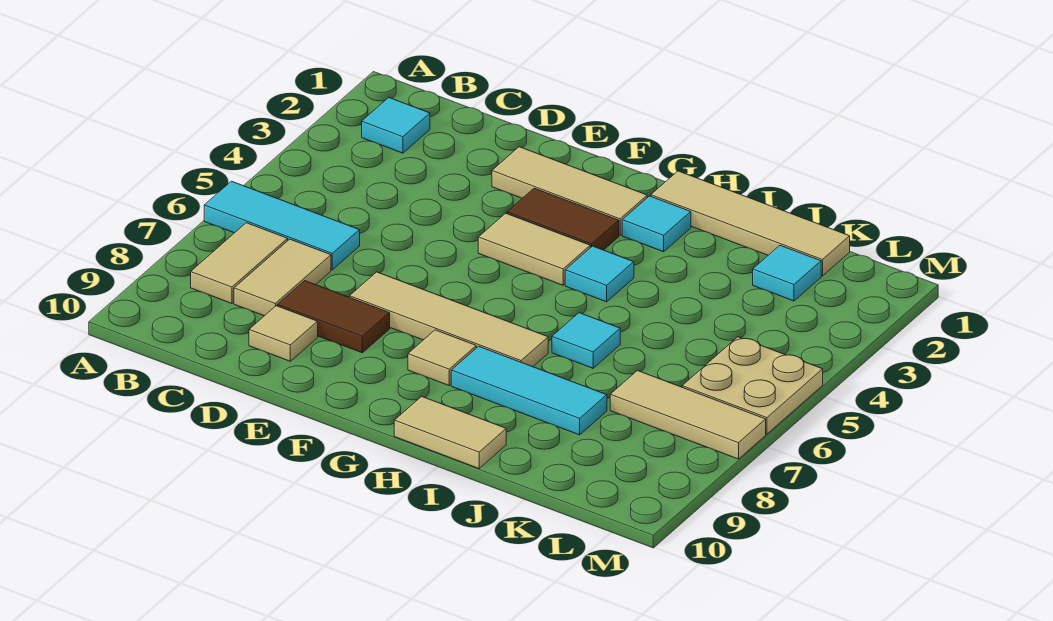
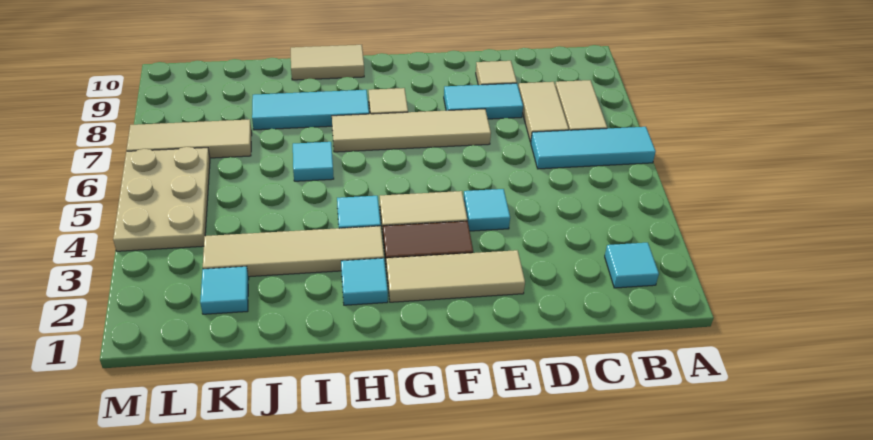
brown 1x2 tile [278,281,390,353] -> cyan 1x2 tile [444,83,523,119]
none -> cyan 1x1 tile [464,189,510,231]
tan 1x4 tile [651,171,850,276] -> tan 1x4 tile moved to [203,226,384,277]
tan 2x2 plate [682,337,823,434] -> tan 2x3 plate [113,147,210,251]

